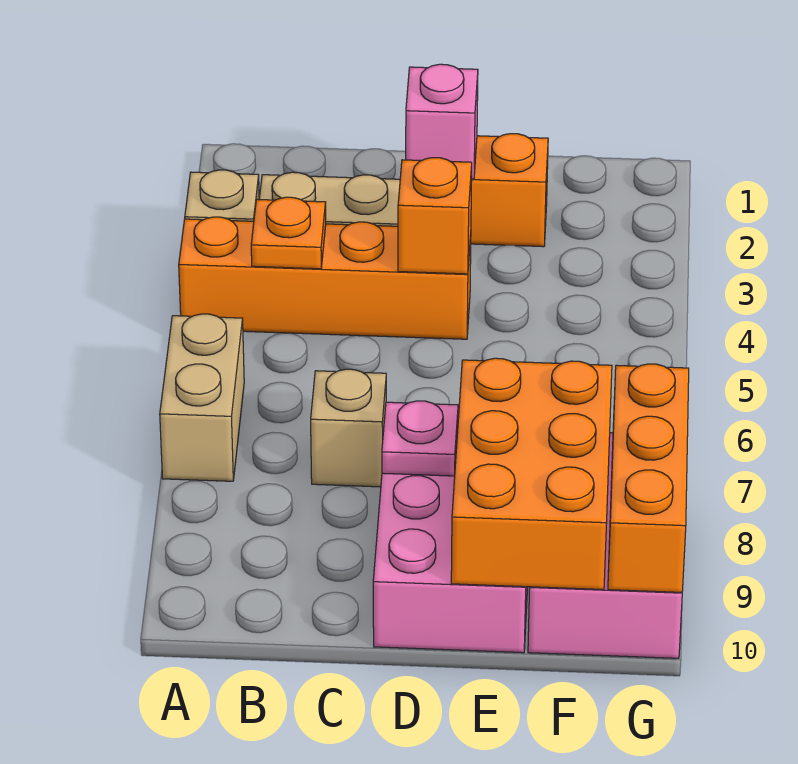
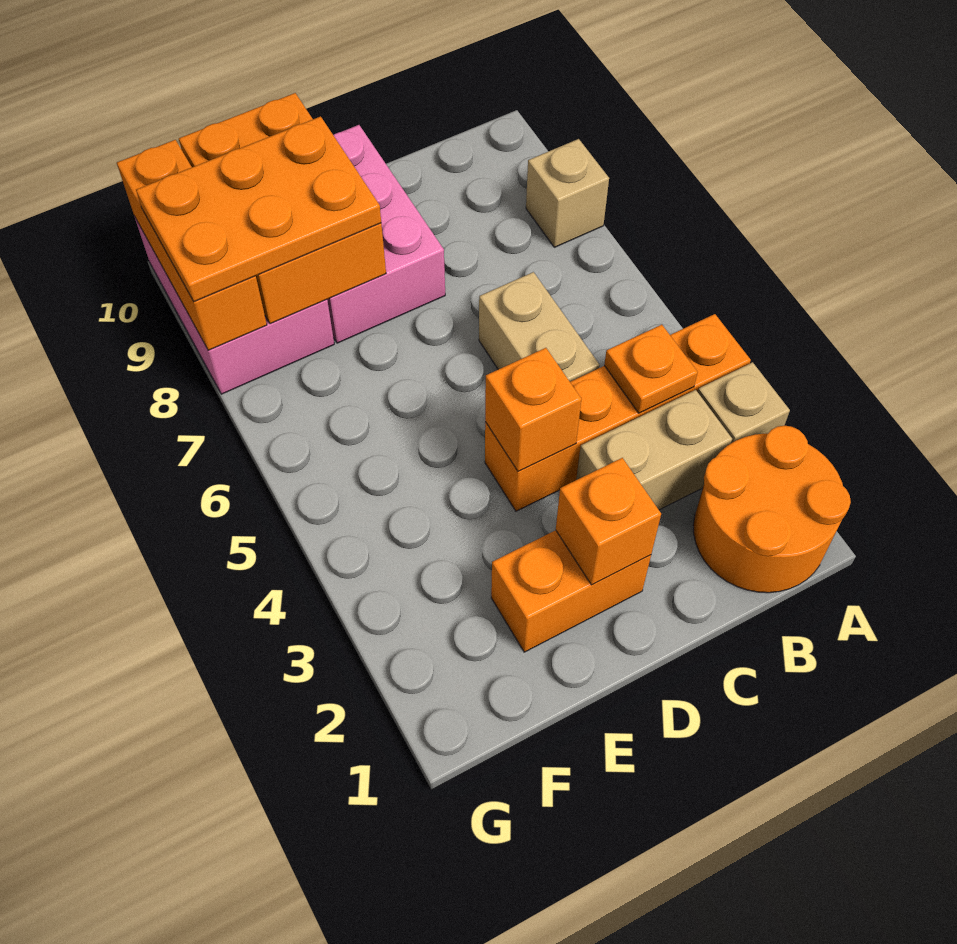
none -> orange 2x2 round brick [693,426,851,593]
tan 1x2 brick [160,314,244,481] -> tan 1x2 brick moved to [479,272,600,382]
tan 1x1 brick [311,369,386,487] -> tan 1x1 brick moved to [526,139,609,247]
pink 1x1 brick [406,64,478,179] -> orange 1x1 brick [556,458,661,585]
pink 1x1 plate [382,401,458,476] -> none
none -> orange 2x3 plate [136,116,381,302]

